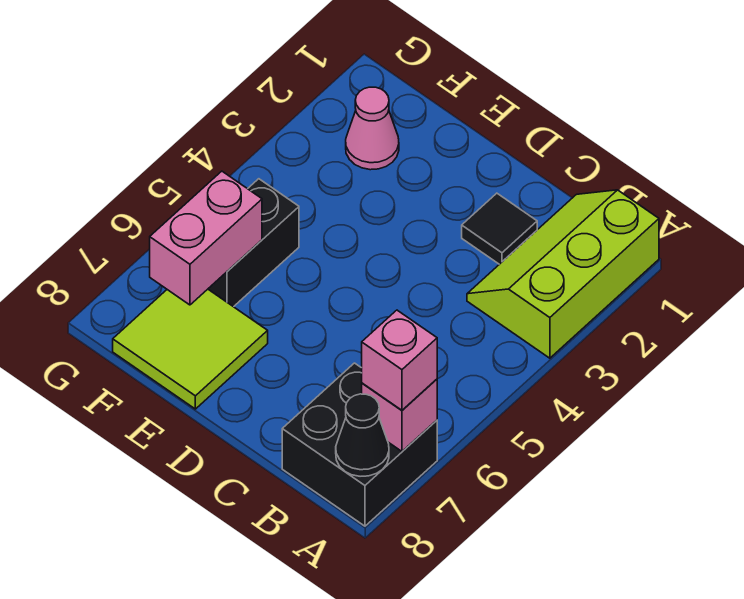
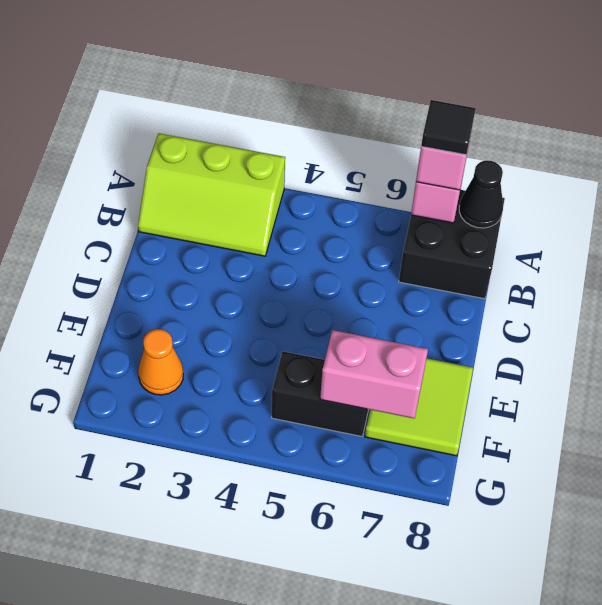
black 1x1 tile [462,193,537,264] -> black 1x1 tile moved to [421,100,476,155]
pink 1x1 cone [346,87,399,170] -> orange 1x1 cone [138,329,183,395]

